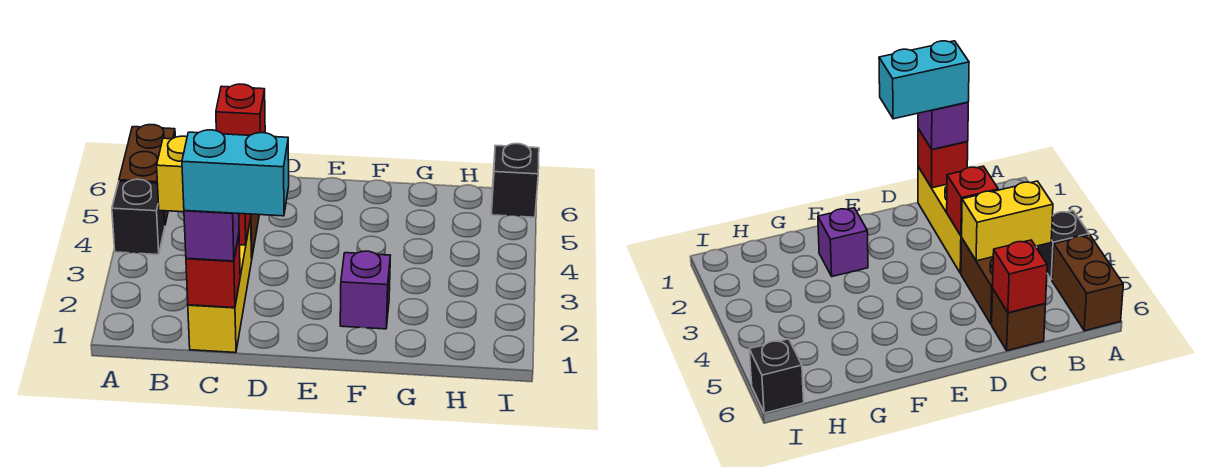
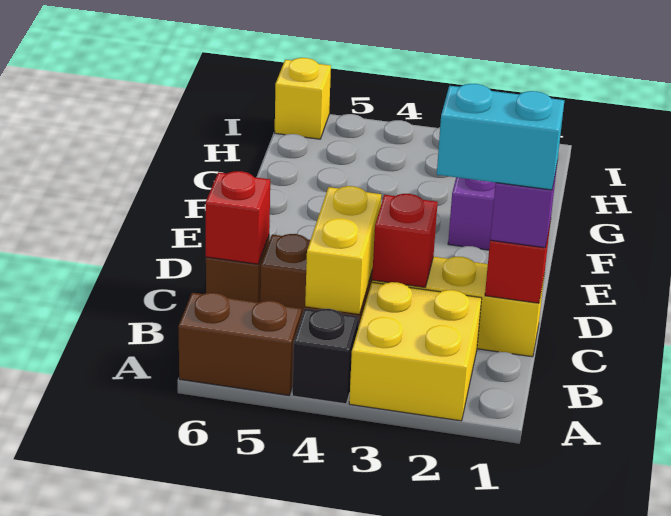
none -> yellow 2x2 brick [349,282,482,421]
cyan 1x2 brick [182,130,289,216] -> cyan 1x2 brick turned to [437,84,564,190]
black 1x1 brick [491,144,539,217] -> yellow 1x1 brick [275,58,331,139]

